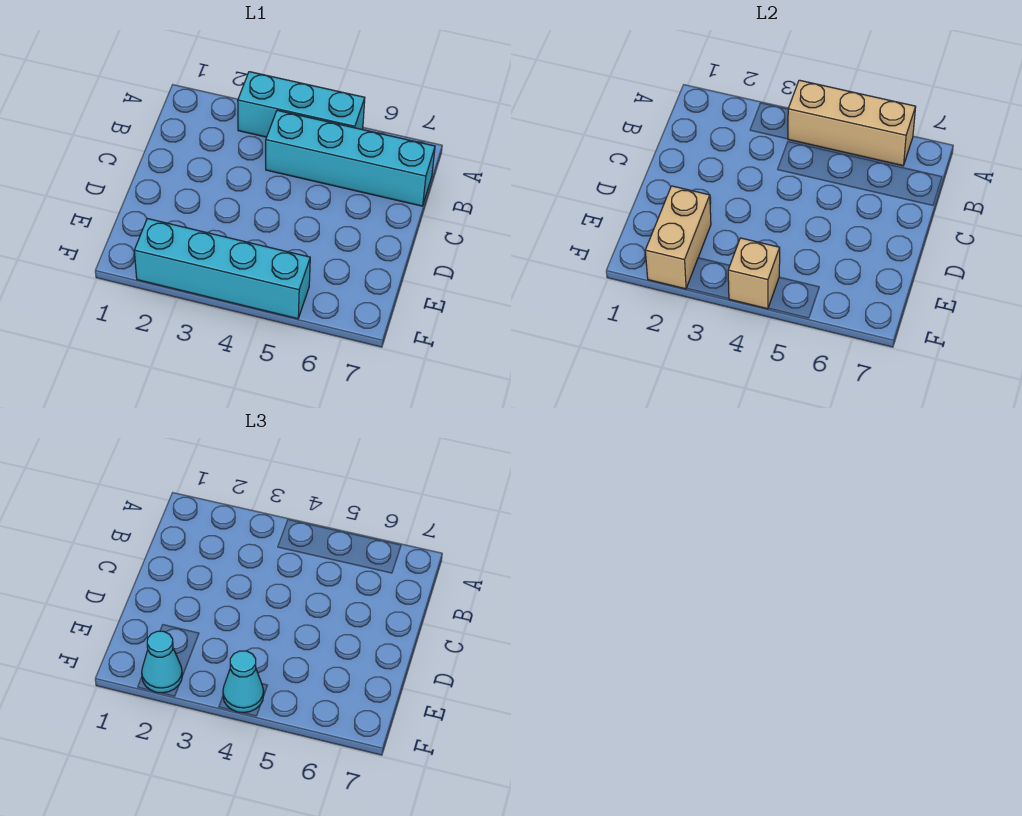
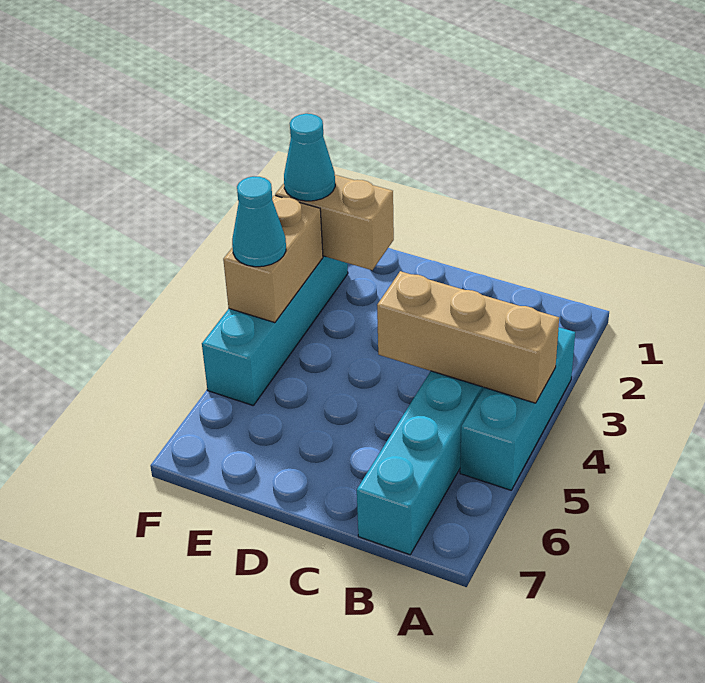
tan 1x3 brick [788,80,916,166] -> tan 1x3 brick turned to [377,271,559,403]
tan 1x1 brick [728,238,780,309] -> tan 1x2 brick [223,195,323,323]

